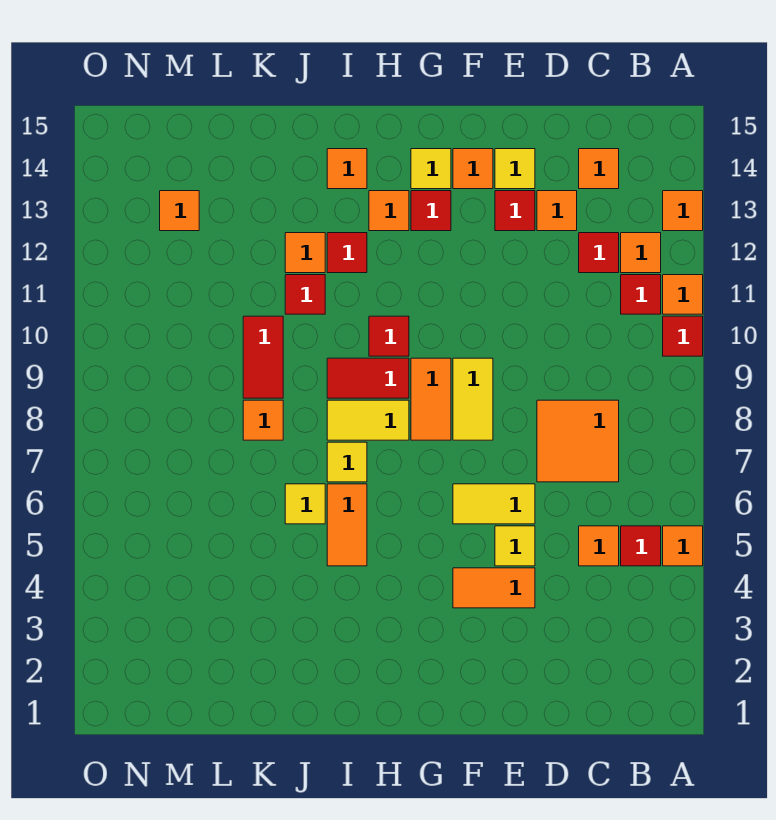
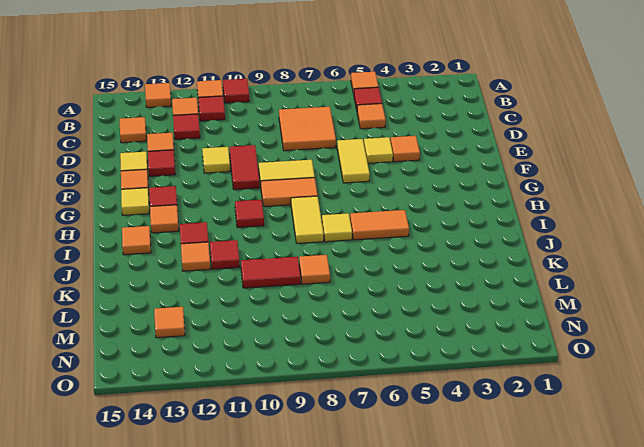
orange 1x2 tile [453,568,535,608] -> orange 1x1 tile [390,136,420,162]
red 1x2 tile [327,358,409,398] -> red 1x2 tile moved to [230,145,260,190]
yellow 1x1 tile [285,484,325,524] -> yellow 1x1 tile moved to [202,147,230,173]

